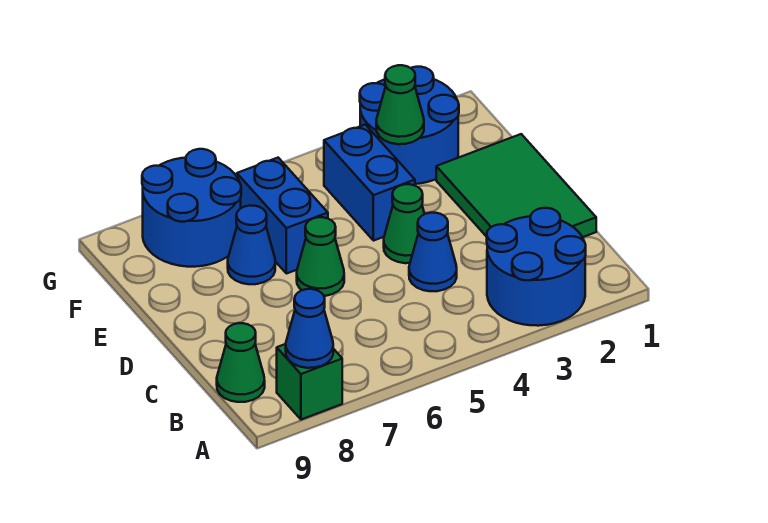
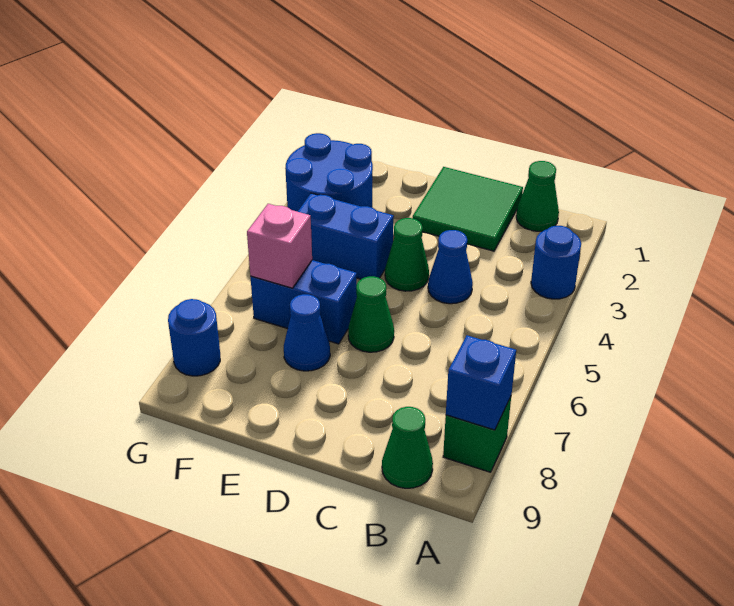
blue 2x2 round brick [487,208,586,326] -> blue 1x1 round brick [531,226,581,299]
blue 1x1 cone [286,289,333,368] -> blue 1x1 brick [446,335,516,430]
green 2x3 tile [436,134,596,237] -> green 2x2 tile [413,167,523,251]
green 1x1 cone [376,65,424,144] -> green 1x1 cone moved to [516,161,559,231]
none -> pink 1x1 brick [247,204,312,288]
blue 2x2 round brick [142,149,241,267] -> blue 1x1 round brick [168,299,220,376]

